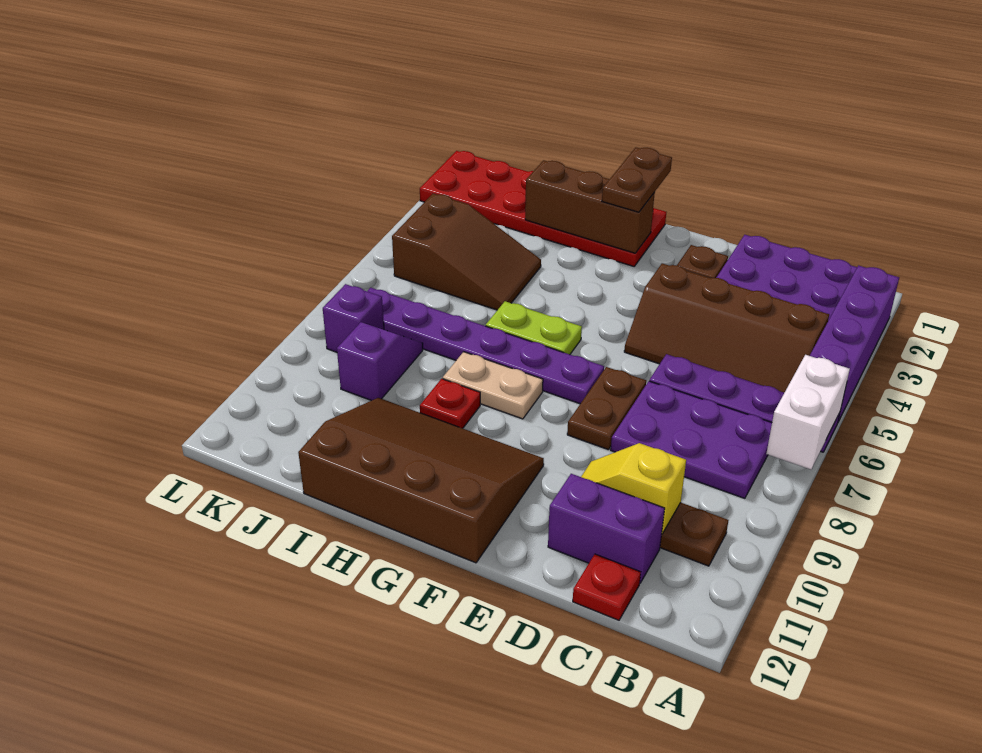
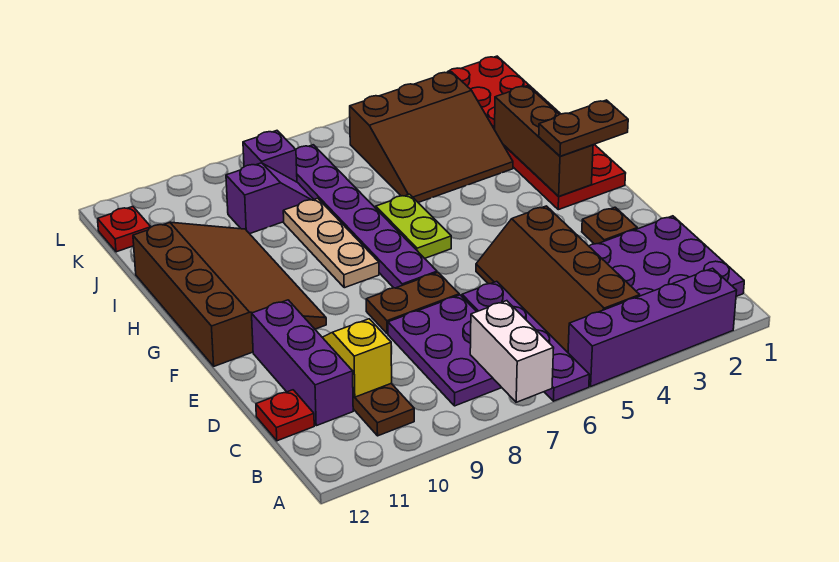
white 1x2 brick [766,355,850,469] -> white 1x2 brick turned to [470,301,554,402]
purple 1x2 brick [548,474,665,583] -> purple 1x3 brick [252,300,353,426]
tan 1x2 plate [443,352,543,419] -> tan 1x3 plate [283,198,379,288]
red 1x1 plate [420,379,480,428] -> red 1x1 plate moved to [98,207,151,252]
brown 2x3 slope [392,194,541,310] -> brown 3x3 slope [350,72,513,202]

